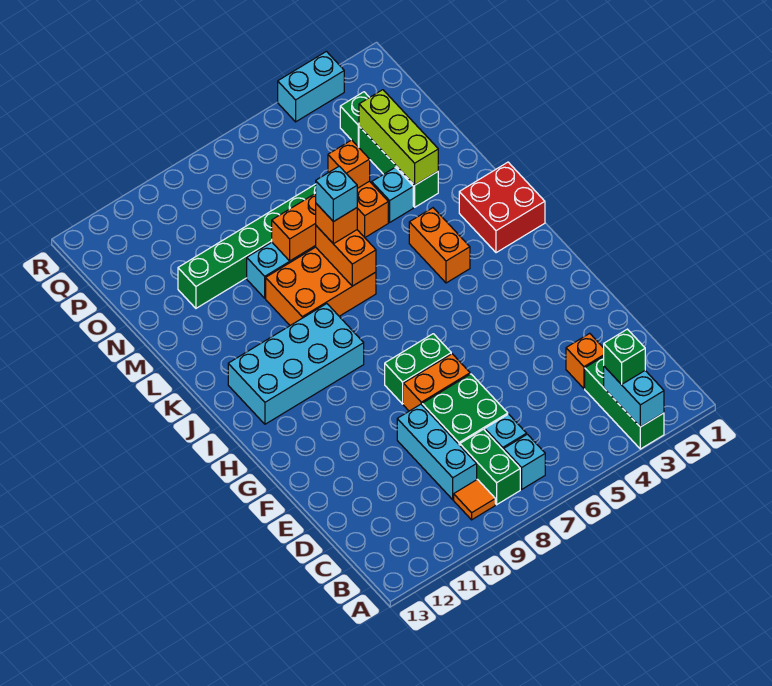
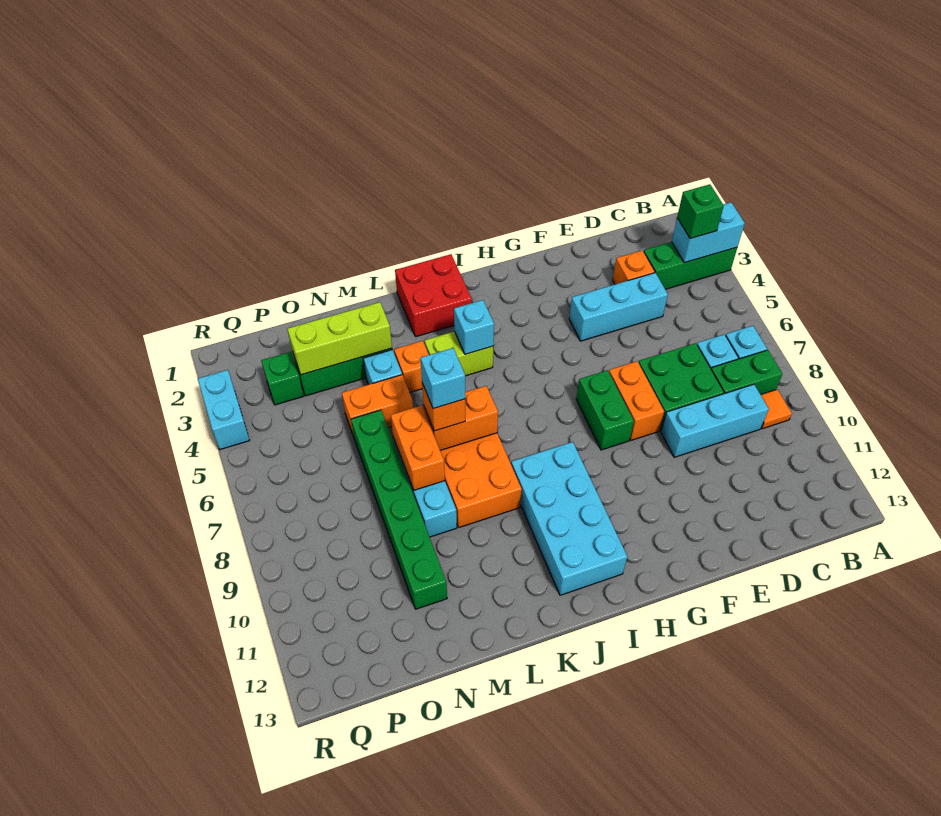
none -> cyan 1x3 brick [569,273,668,341]
orange 1x2 brick [409,208,470,283] -> lime 1x2 brick [424,331,493,376]
none -> cyan 1x1 brick [454,300,494,354]
orange 1x1 brick [328,140,370,188] -> orange 1x1 brick moved to [394,341,429,392]

